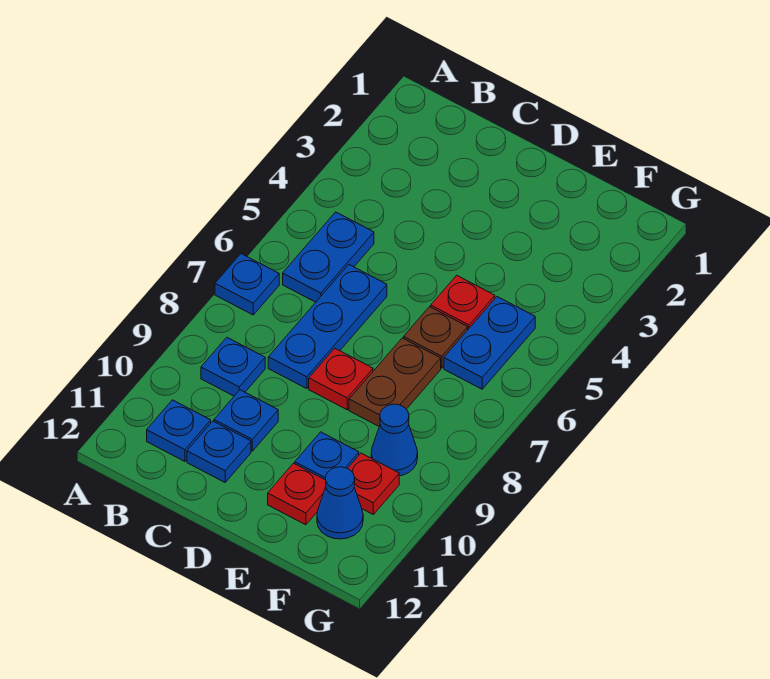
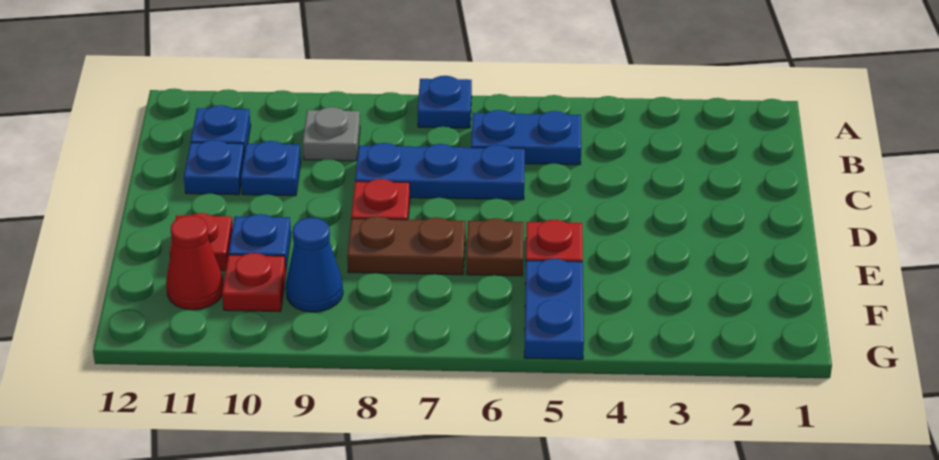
blue 1x1 plate [201,338,265,396] -> grey 1x1 plate [303,107,360,161]
blue 1x2 plate [444,297,535,389] -> blue 1x2 plate turned to [524,259,584,359]
blue 1x1 cone [317,467,363,539] -> red 1x1 cone [166,215,223,310]

